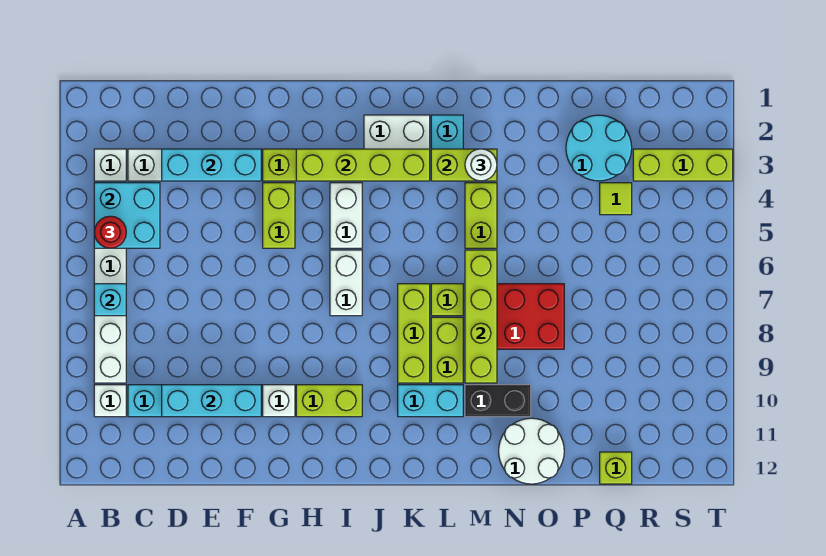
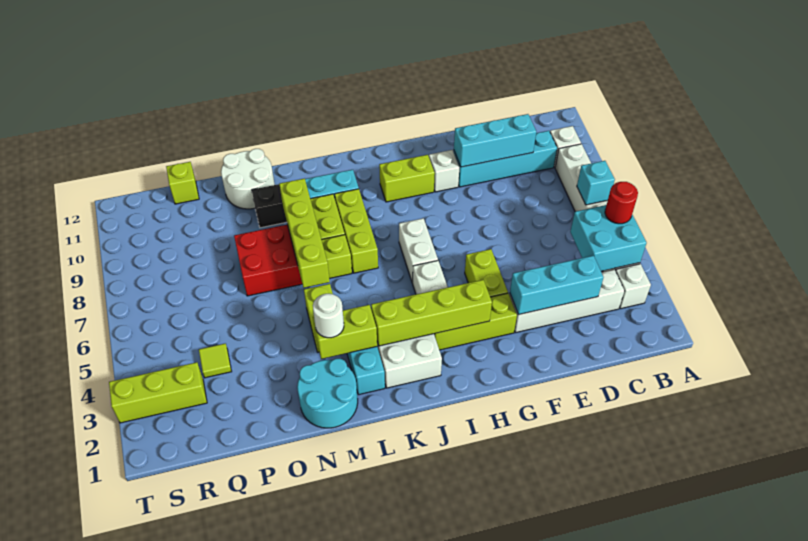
cyan 2x2 round brick [566,115,632,181] -> cyan 2x2 round brick moved to [297,359,358,428]

